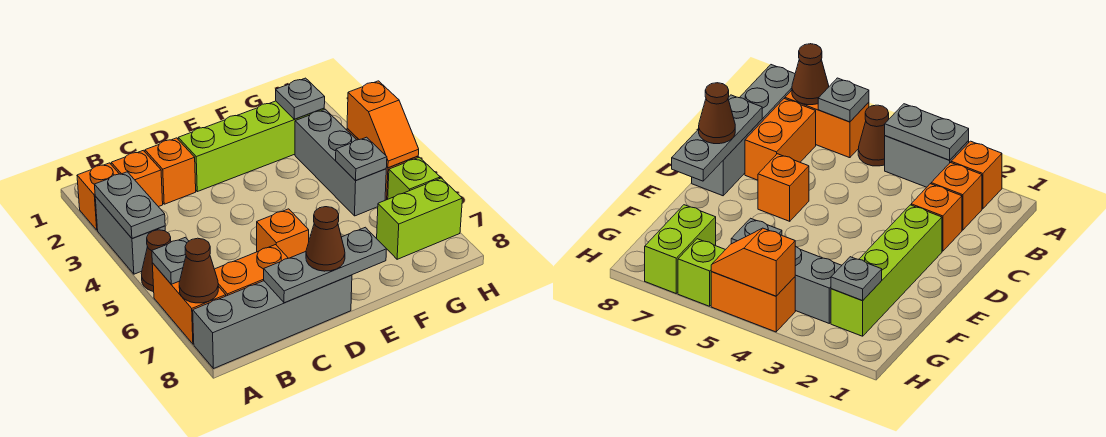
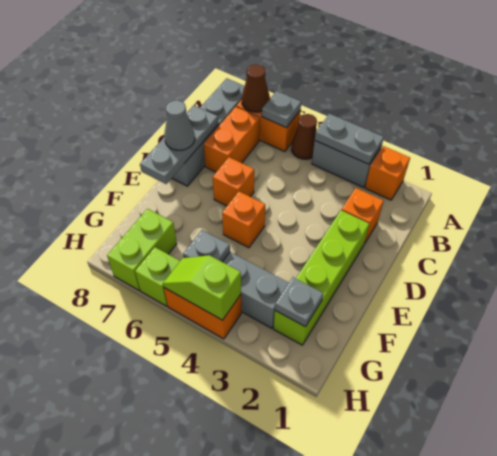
orange 1x1 brick [111,150,163,207] -> orange 1x1 brick moved to [222,192,265,248]
brown 1x1 cone [306,207,345,271] -> grey 1x1 cone [164,100,195,150]
orange 1x2 slope [347,81,419,168] -> lime 1x2 slope [163,255,241,320]

